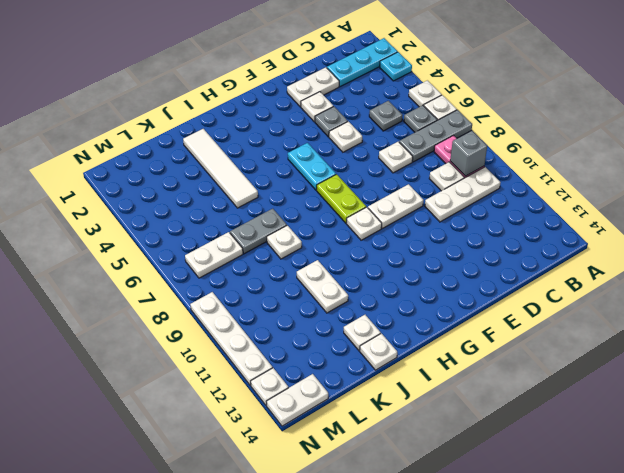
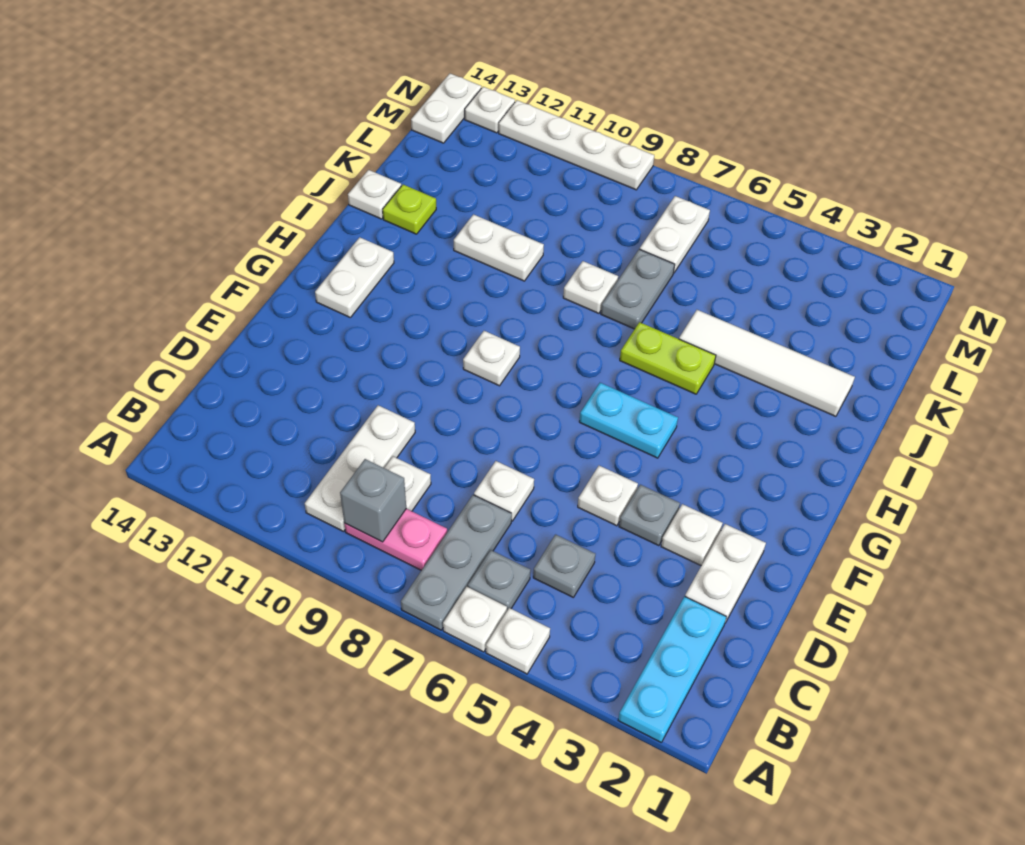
cyan 1x1 plate [380,52,412,81] -> none
white 1x2 plate [368,184,424,228] -> white 1x2 plate moved to [315,237,394,317]
lime 1x2 plate [317,174,366,223] -> lime 1x2 plate moved to [620,322,716,394]
white 1x1 plate [344,315,381,351] -> lime 1x1 plate [383,185,436,234]

